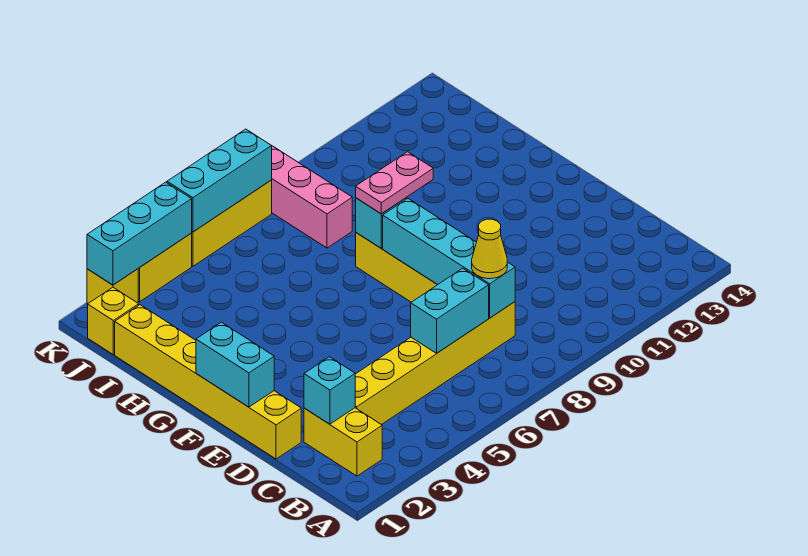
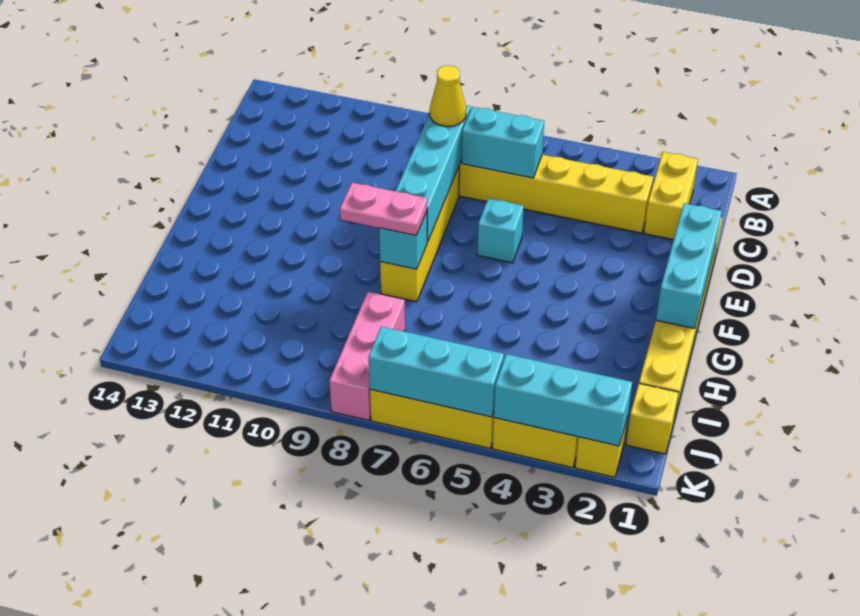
cyan 1x1 brick [304,357,355,424] -> cyan 1x1 brick moved to [477,198,524,263]
cyan 1x2 brick [196,322,274,407] -> cyan 1x3 brick [656,203,722,329]

